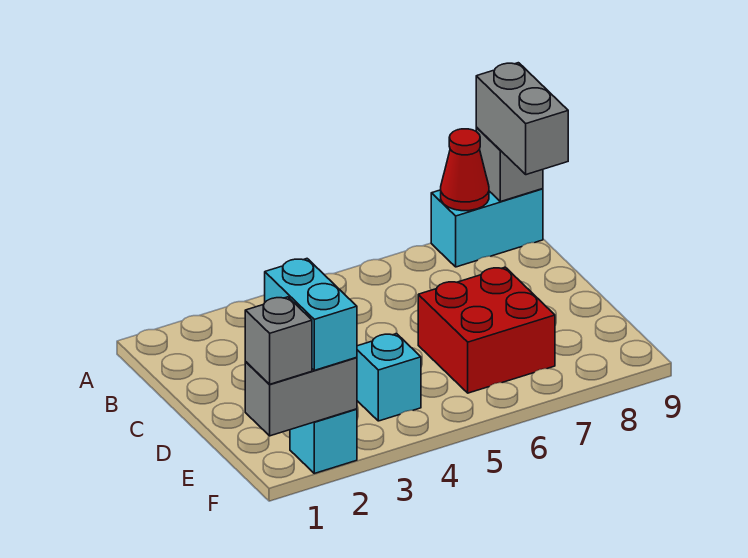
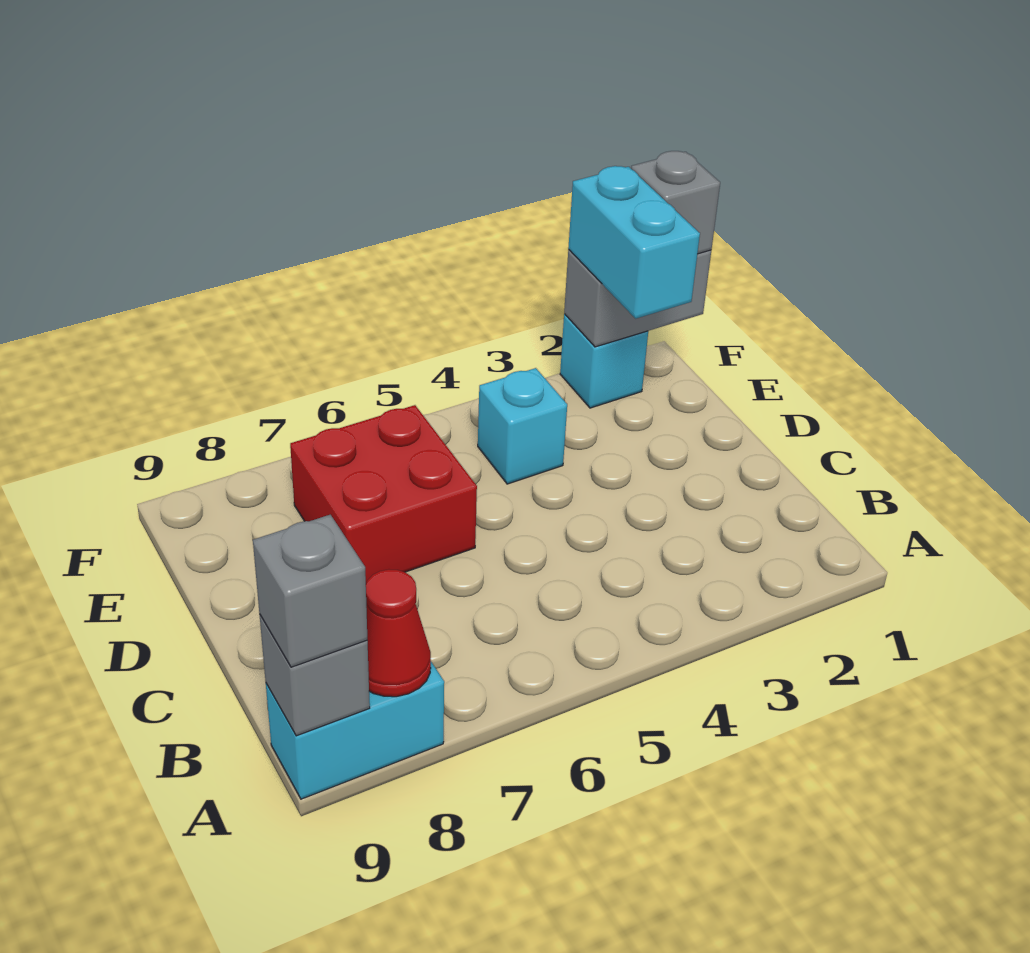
grey 1x2 brick [476,63,568,175] -> grey 1x1 brick [253,515,367,667]

